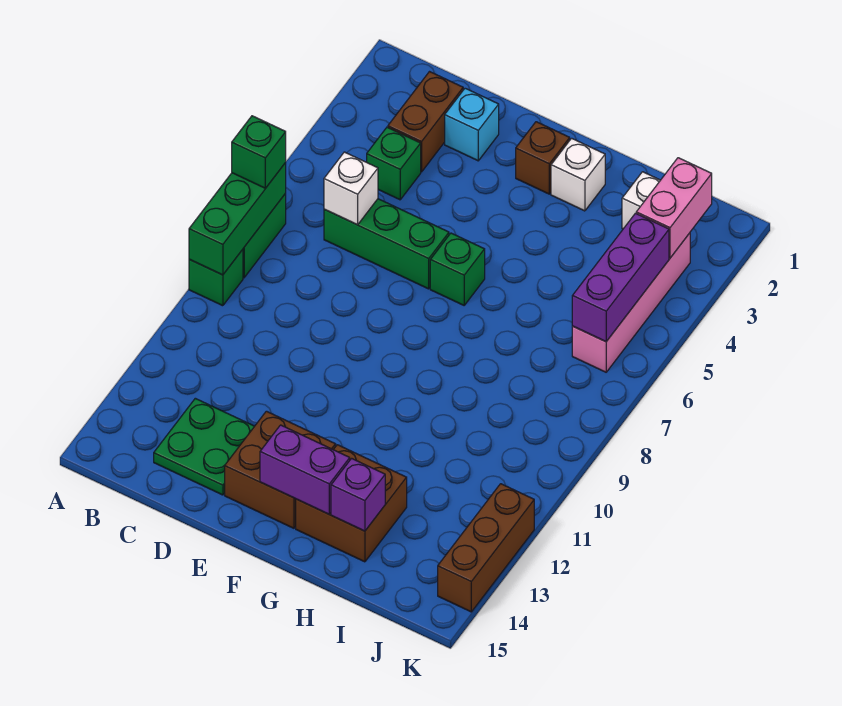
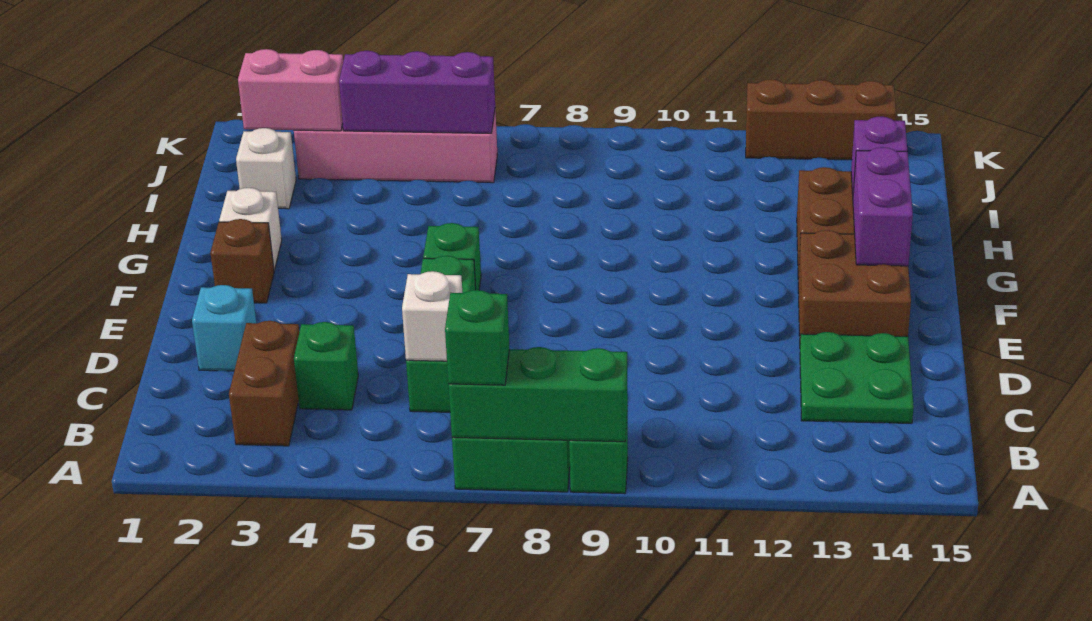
brown 1x2 brick [388,72,463,172] -> brown 1x2 brick turned to [229,321,299,446]

